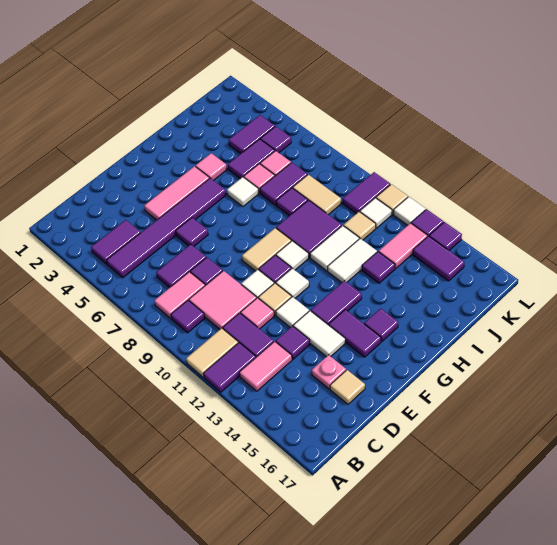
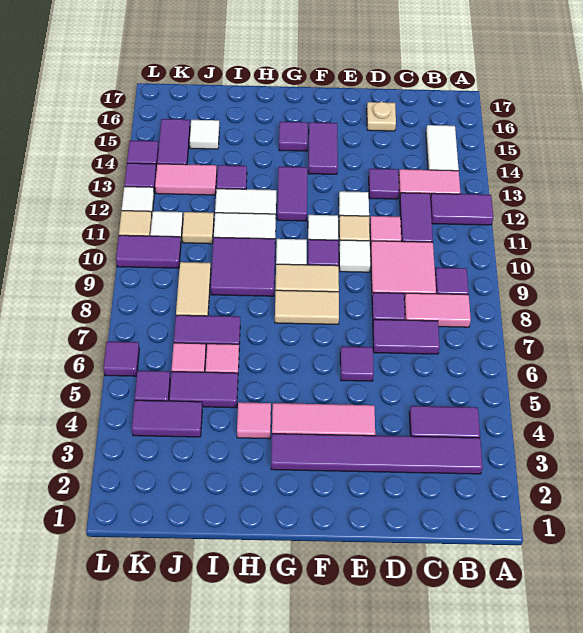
tan 1x2 tile [186,328,238,377] -> tan 1x2 tile moved to [275,290,339,324]
purple 1x6 tile [107,178,226,278] -> purple 1x6 tile moved to [271,434,483,474]
pink 1x1 plate [312,355,346,389] -> none
tan 1x1 tile [330,370,365,404] -> tan 1x1 plate [367,102,396,131]
white 1x2 tile [293,311,345,357] -> white 1x2 tile moved to [426,125,459,171]
purple 1x2 tile [311,281,362,325] -> purple 1x2 tile turned to [277,167,307,221]
white 1x1 tile [227,177,259,206] -> white 1x1 tile moved to [189,120,219,149]
purple 1x1 tile [276,188,308,216] -> purple 1x1 tile moved to [103,342,139,376]

